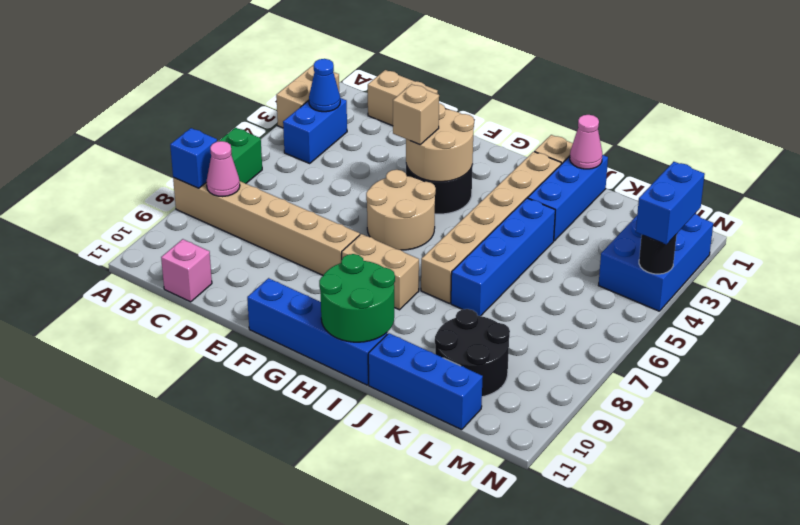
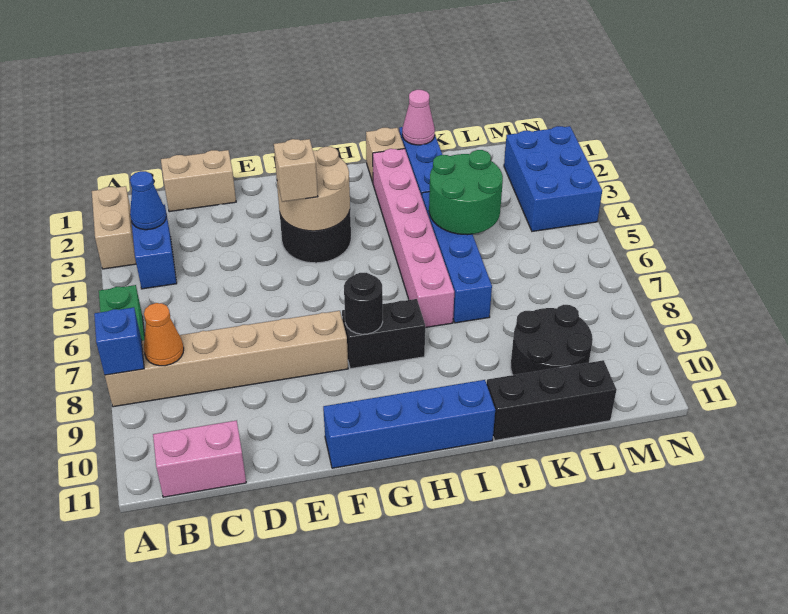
pink 1x1 cone [206,141,240,197] -> orange 1x1 cone [144,303,184,366]
pink 1x1 brick [161,239,212,302] -> pink 1x2 brick [153,420,246,497]
tan 2x2 round brick [366,170,436,250] -> none
tan 1x2 brick [342,234,419,310] -> black 1x2 brick [342,299,425,369]
green 2x2 round brick [319,254,395,342] -> green 2x2 round brick moved to [429,150,503,235]
tan 1x6 brick [421,152,561,303] -> pink 1x6 brick [373,149,454,328]
blue 1x3 brick [368,333,483,430] -> black 1x3 brick [486,360,617,440]
blue 1x2 brick [636,162,705,245] -> none
black 1x1 round brick [639,234,677,274] -> black 1x1 round brick moved to [344,273,383,334]

